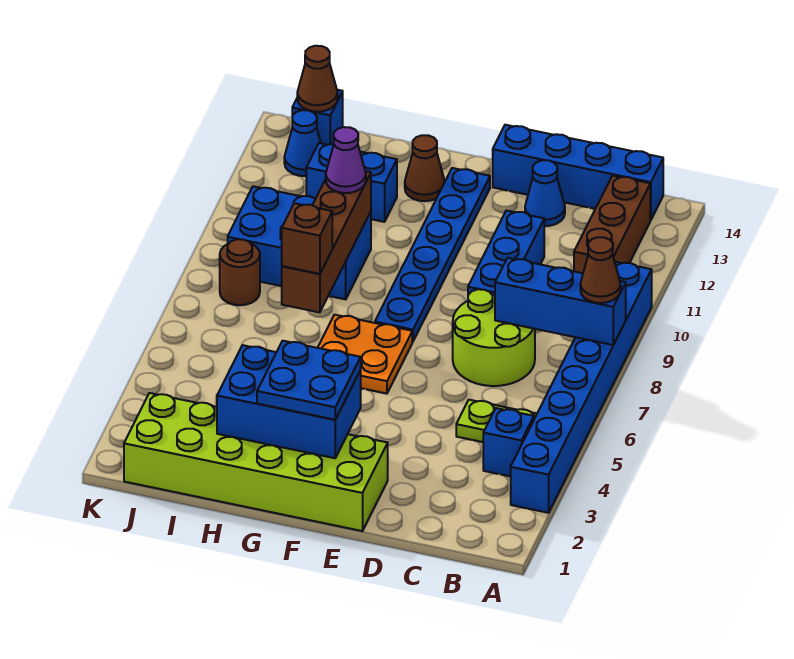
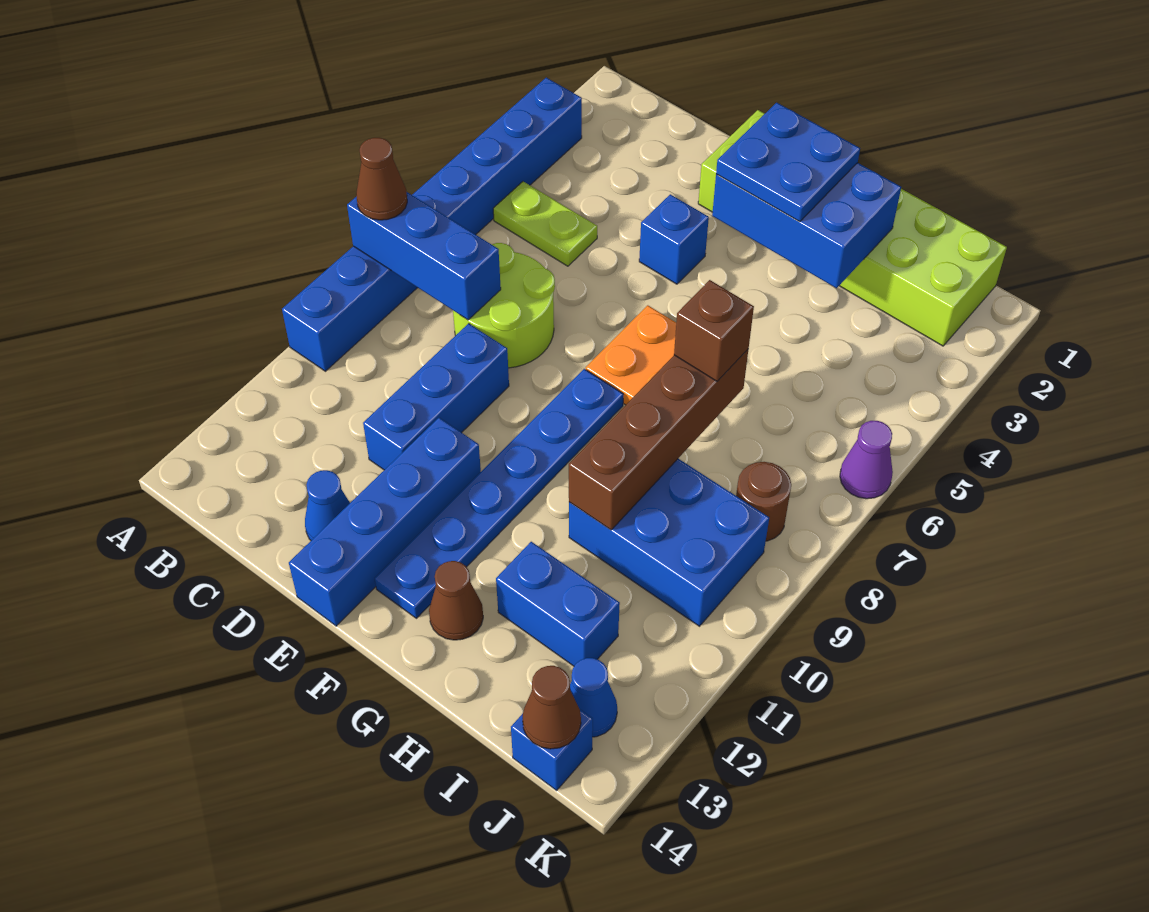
blue 1x1 brick [483,408,534,476] -> blue 1x1 brick moved to [639,194,709,284]
brown 1x3 brick [574,176,650,273] -> none
blue 1x4 brick [493,125,663,220] -> blue 1x4 brick turned to [289,418,481,626]
purple 1x1 cone [326,127,366,193] -> purple 1x1 cone moved to [840,421,893,499]

